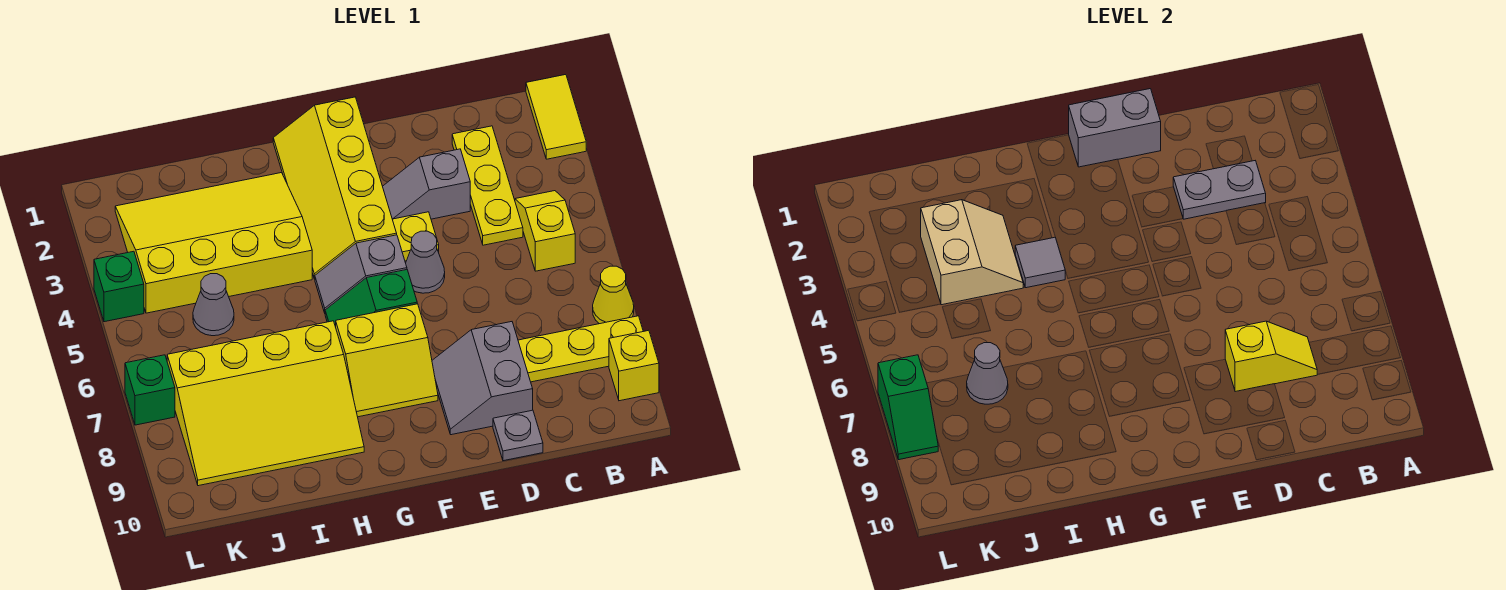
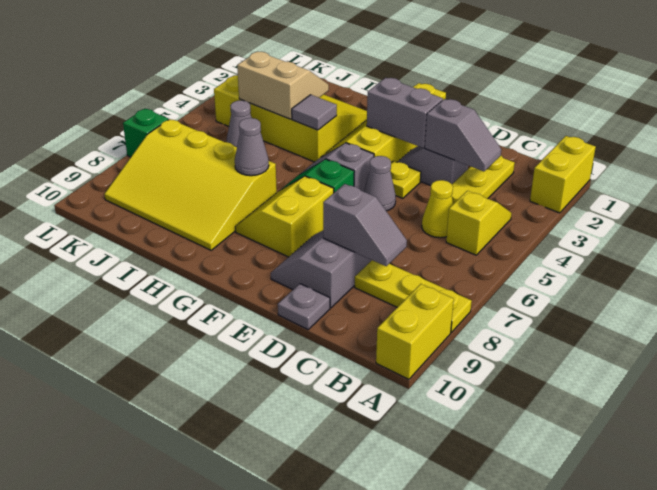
yellow 1x2 tile [526,75,586,159] -> yellow 1x2 brick [530,136,596,213]
yellow 1x1 cone [593,266,634,324] -> yellow 1x1 cone moved to [422,180,453,238]
yellow 1x1 brick [609,330,659,401] -> yellow 1x2 brick [376,284,454,379]
grey 1x2 plate [1173,161,1266,219] -> grey 1x2 slope [425,99,501,171]
yellow 1x2 slope [1225,321,1318,392] -> grey 1x2 slope [323,184,407,266]
grey 1x2 brick [1069,89,1161,167] -> grey 1x2 brick moved to [367,78,443,148]
yellow 2x2 slope [336,304,438,417] -> yellow 2x2 slope turned to [235,176,334,257]
tan 2x2 slope [921,200,1024,305] -> tan 2x2 slope turned to [237,51,329,119]
grey 1x1 cone [967,343,1008,404] -> grey 1x1 cone moved to [235,118,269,176]
green 1x1 brick [94,251,144,322] -> none
green 1x2 slope [878,355,938,460] -> none

